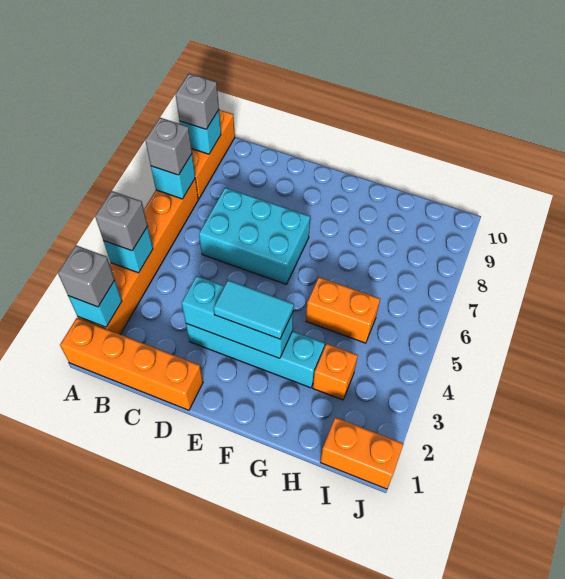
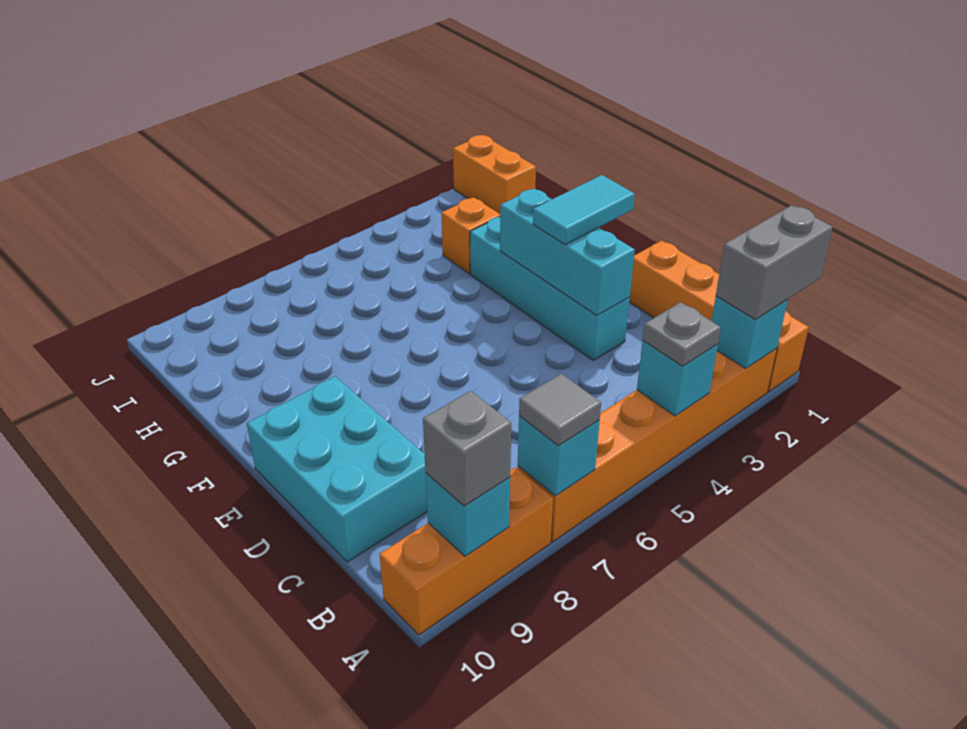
grey 1x1 brick [58,245,115,307] -> grey 1x2 brick [716,205,833,320]
grey 1x1 brick [95,191,148,251] -> grey 1x1 plate [643,302,721,366]
grey 1x1 brick [145,118,192,175] -> grey 1x1 tile [519,374,601,446]
cyan 2x3 brick [199,188,310,284] -> cyan 2x3 brick moved to [247,377,427,562]
cyan 1x2 tile [213,280,294,339] -> cyan 1x2 tile turned to [533,175,635,245]
orange 1x2 brick [306,277,380,343] -> none

